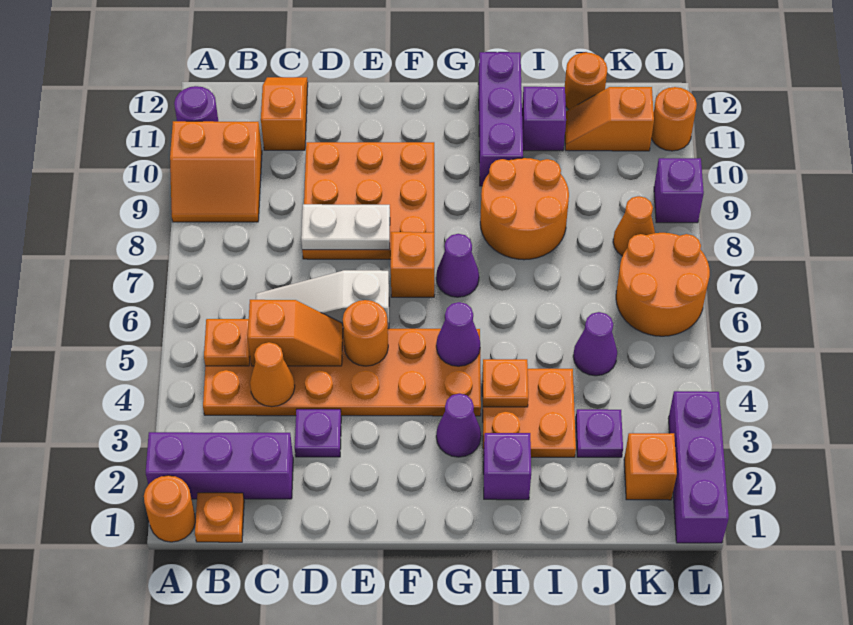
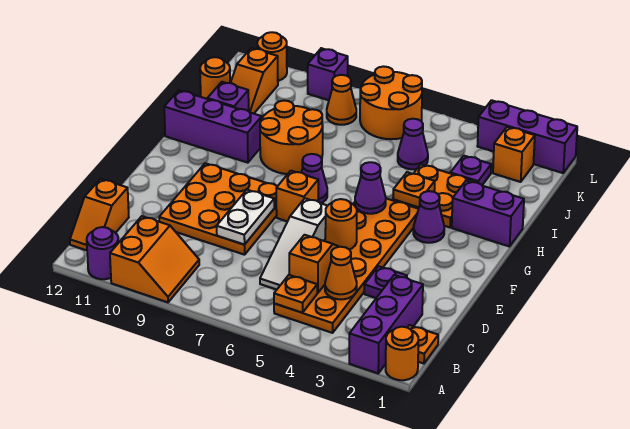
orange 1x2 slope [261,77,308,150] -> orange 1x2 slope turned to [70,179,129,250]
purple 1x1 brick [483,433,531,500] -> purple 1x2 brick [452,181,524,247]

